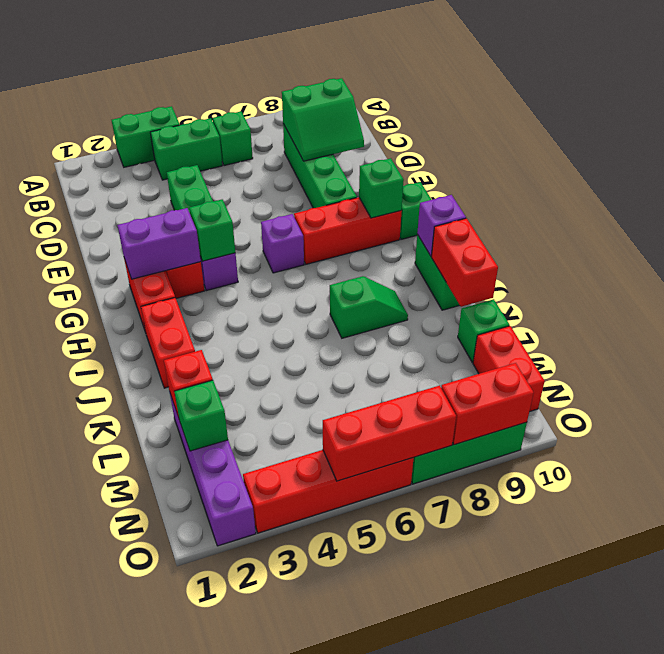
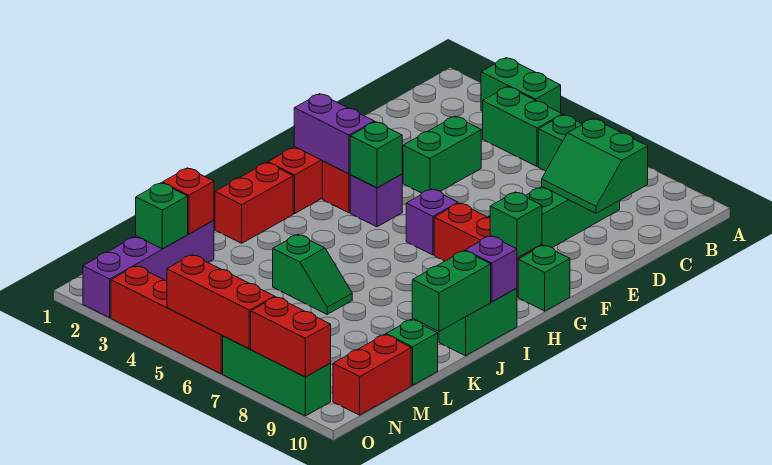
green 1x2 slope [330,276,408,338] -> green 1x2 slope moved to [273,234,352,314]
red 1x2 brick [431,218,498,307] -> green 1x2 brick [412,251,491,331]

